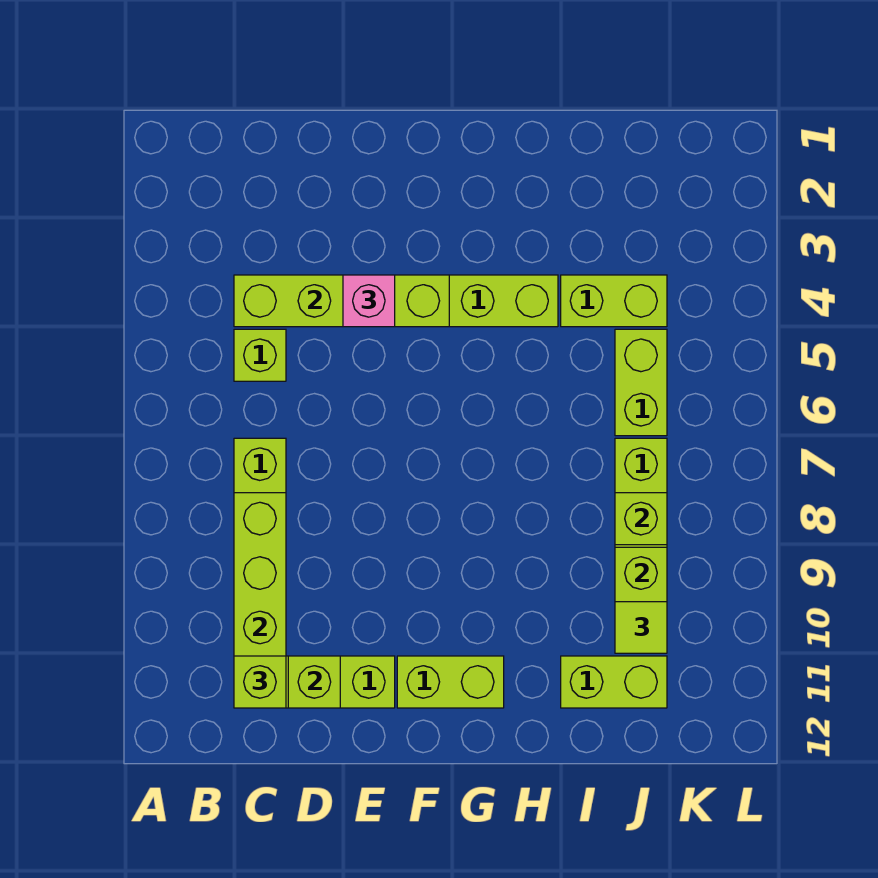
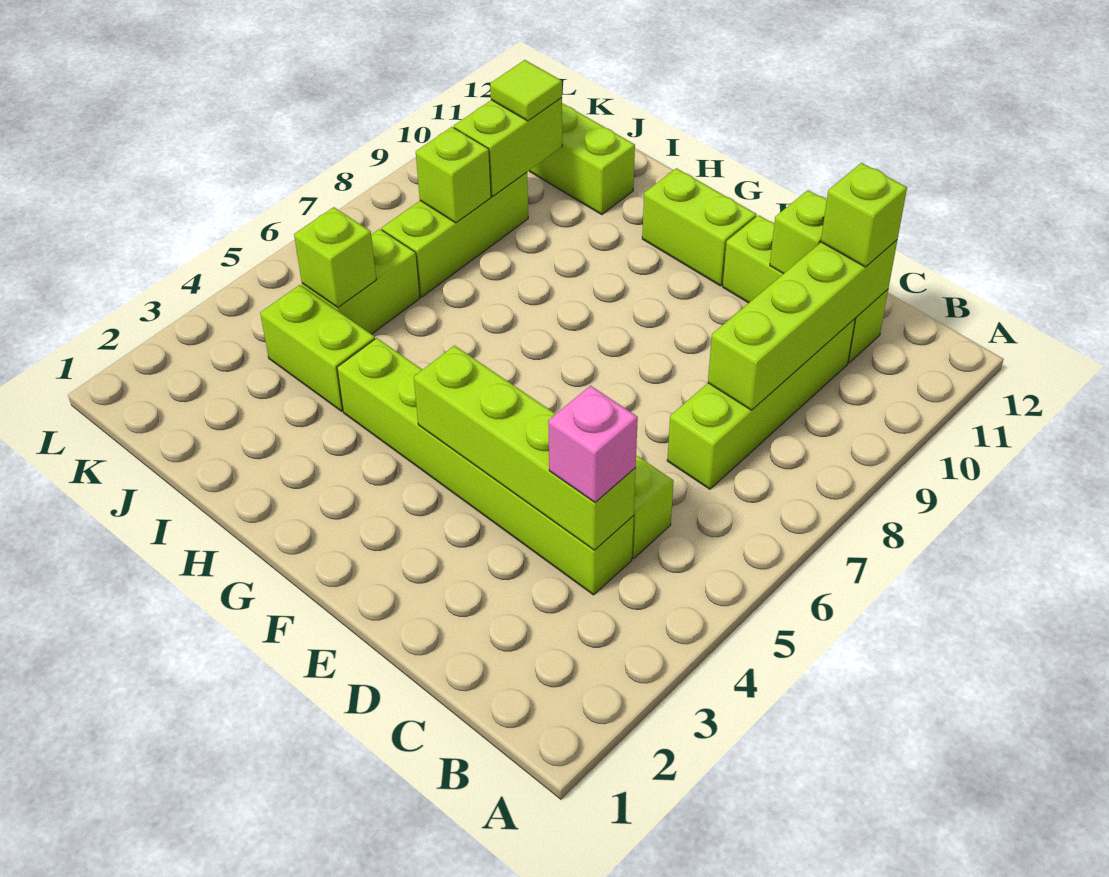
pink 1x1 brick [343,275,395,327] -> pink 1x1 brick moved to [548,386,638,502]
none -> lime 1x1 brick [294,207,376,308]

